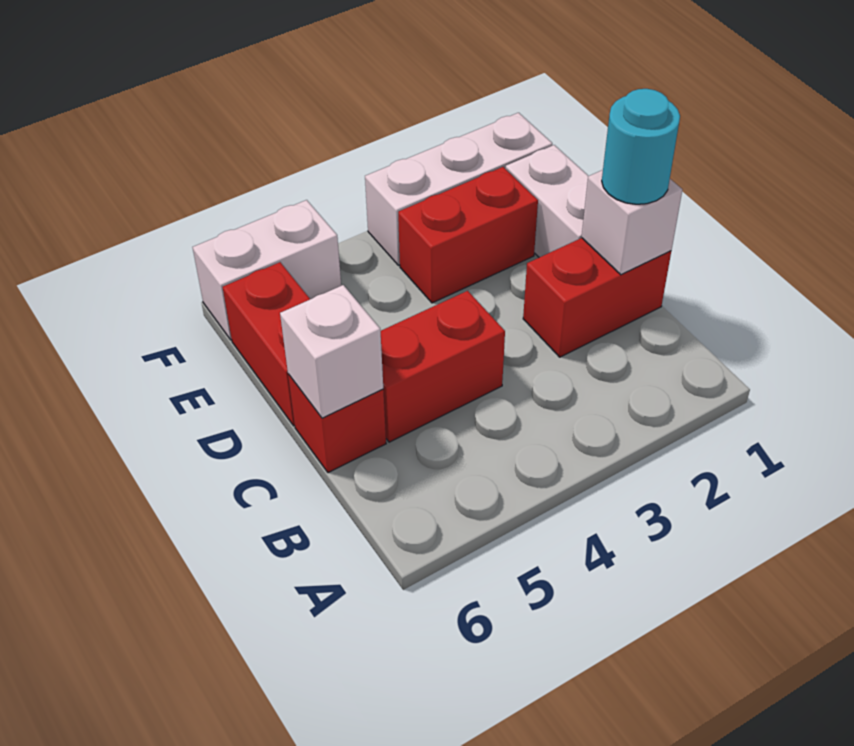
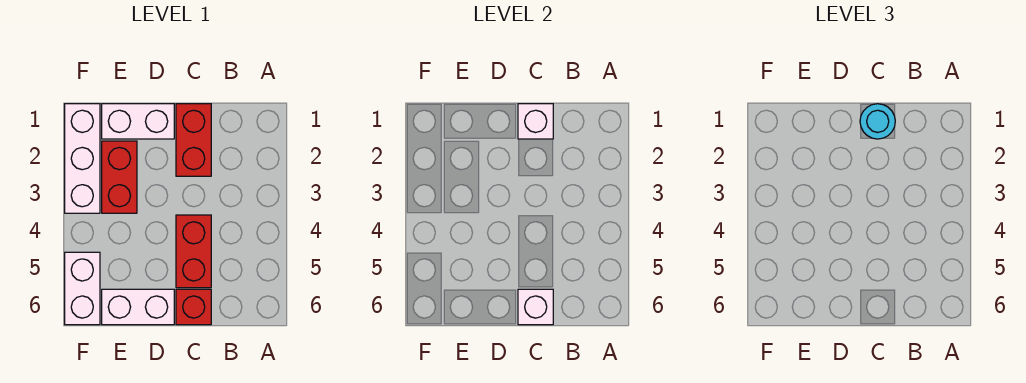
red 1x2 brick [223,262,310,426] -> white 1x2 brick [102,289,174,325]

